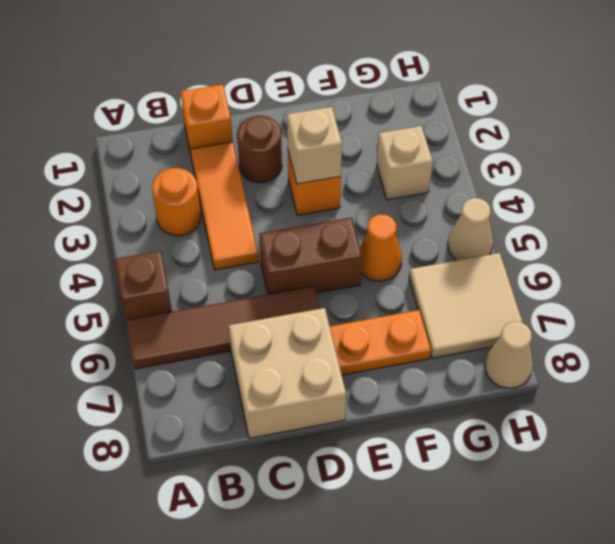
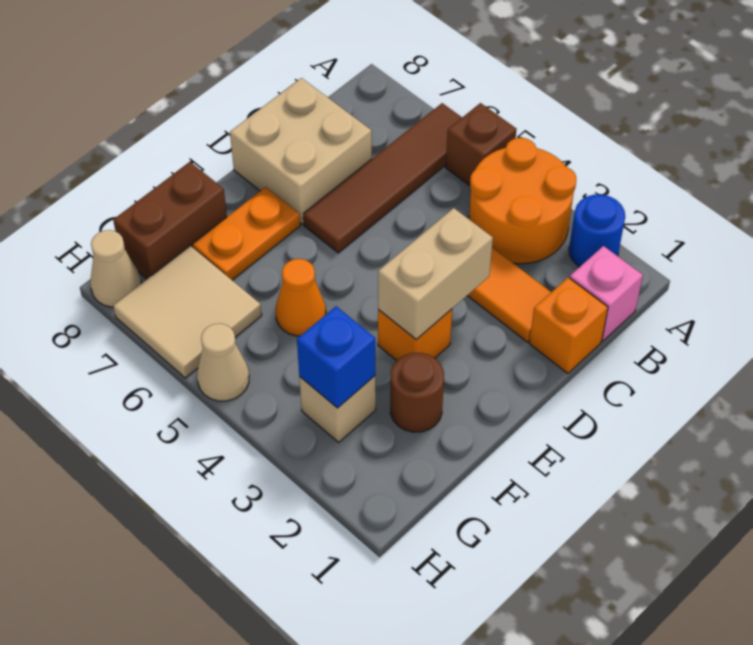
none -> blue 1x1 round brick [569,195,625,267]
none -> pink 1x1 brick [570,246,643,341]
orange 1x1 round brick [152,168,201,236] -> orange 2x2 round brick [469,138,576,264]
brown 1x1 round brick [237,116,282,183] -> brown 1x1 round brick moved to [390,353,444,432]
brown 1x2 brick [259,218,362,294] -> brown 1x2 brick moved to [113,162,227,279]
tan 1x1 brick [287,107,342,184] -> tan 1x2 brick [378,208,493,340]
none -> blue 1x1 brick [297,306,375,408]

